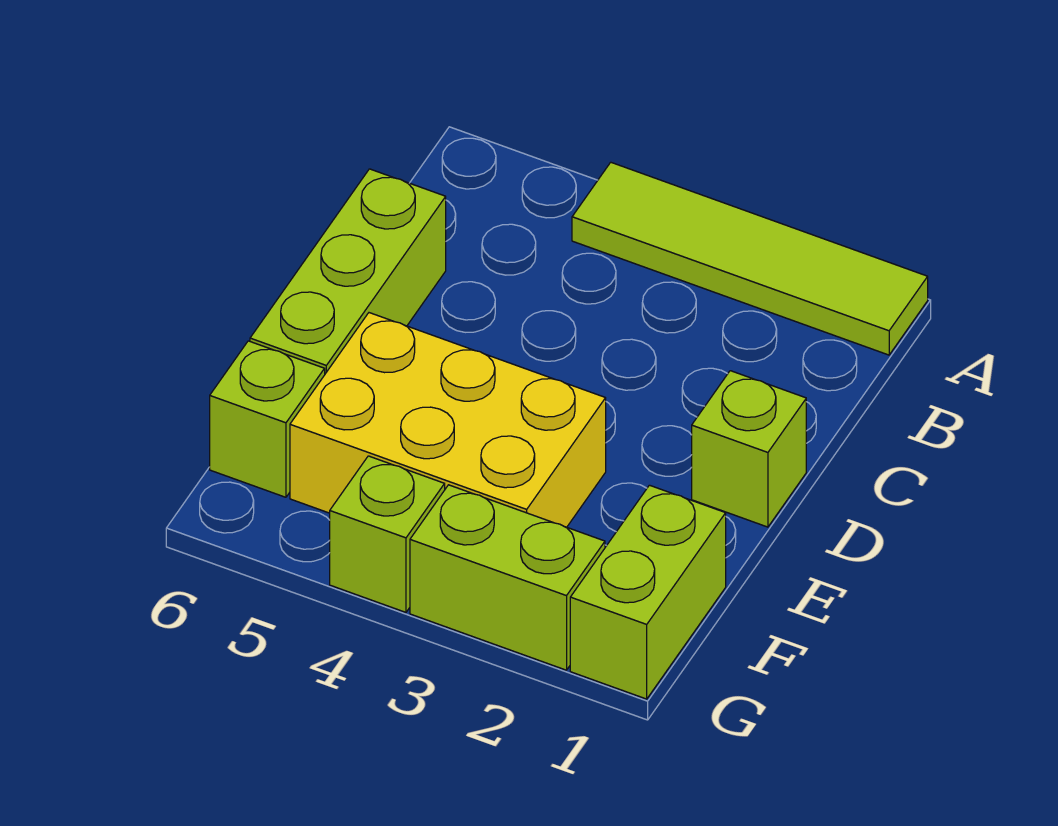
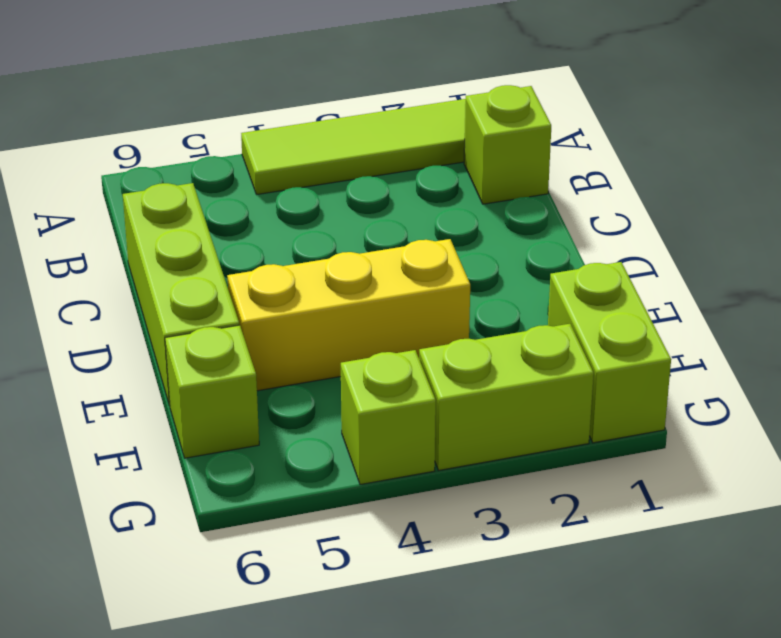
lime 1x1 brick [692,371,806,527] -> lime 1x1 brick moved to [464,85,551,204]
yellow 2x3 brick [290,313,606,527] -> yellow 1x3 brick [227,239,470,391]

